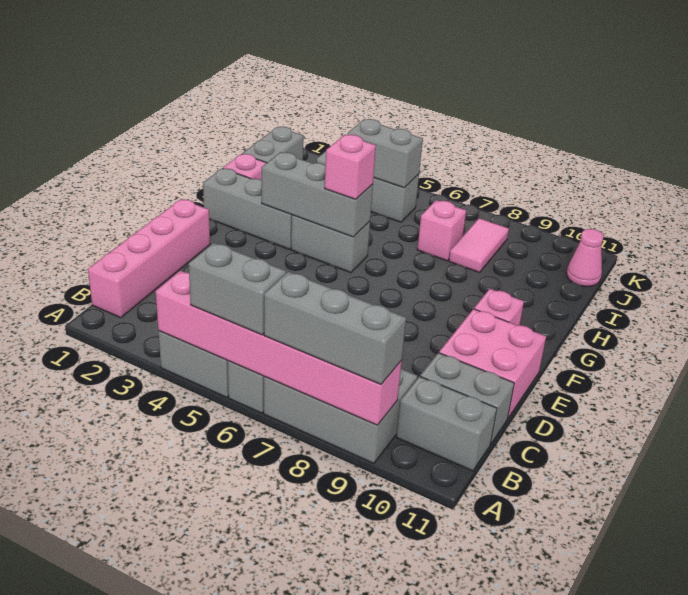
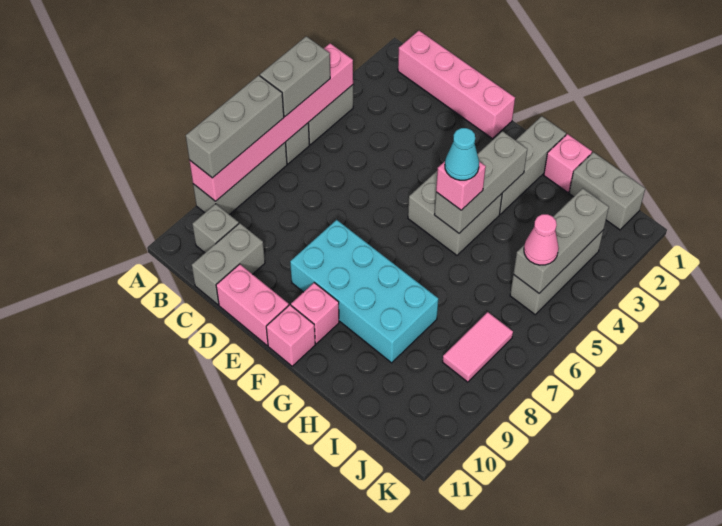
grey 2x3 brick [264,369,417,463] -> grey 1x3 brick [193,142,287,215]
grey 1x2 brick [396,376,497,471] -> grey 1x1 brick [192,204,239,253]
pink 2x2 brick [439,309,546,418] -> pink 1x2 brick [216,264,289,345]
none -> cyan 2x4 brick [290,220,438,363]
grey 1x2 brick [291,215,370,273] -> grey 2x2 brick [408,170,502,255]
none -> cyan 1x1 cone [445,128,479,180]
pink 1x1 brick [417,200,466,261] -> pink 1x1 brick moved to [266,305,315,366]
pink 1x2 tile [449,218,509,272] -> pink 1x2 tile turned to [443,312,513,382]
grey 1x2 brick [348,119,423,188] -> grey 1x3 brick [513,188,609,293]
pink 1x1 cone [566,229,604,286] -> pink 1x1 cone moved to [524,214,559,265]

